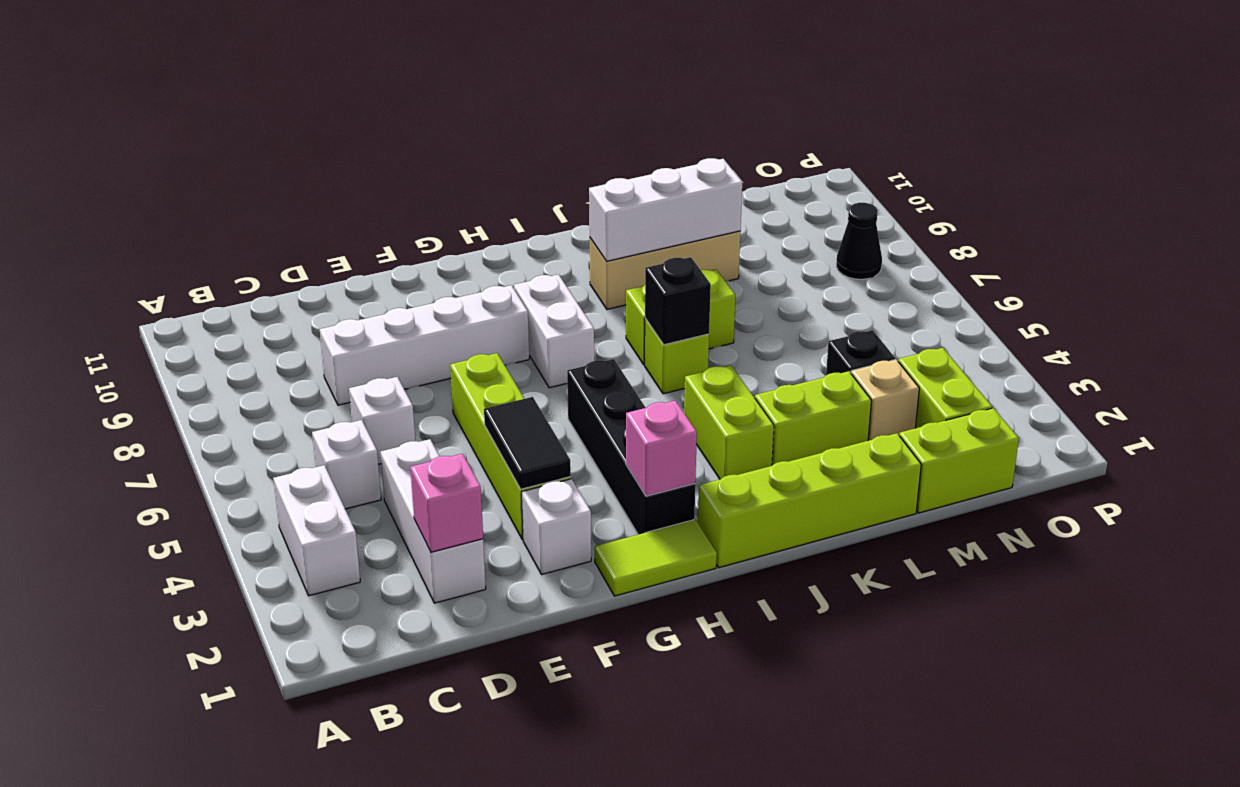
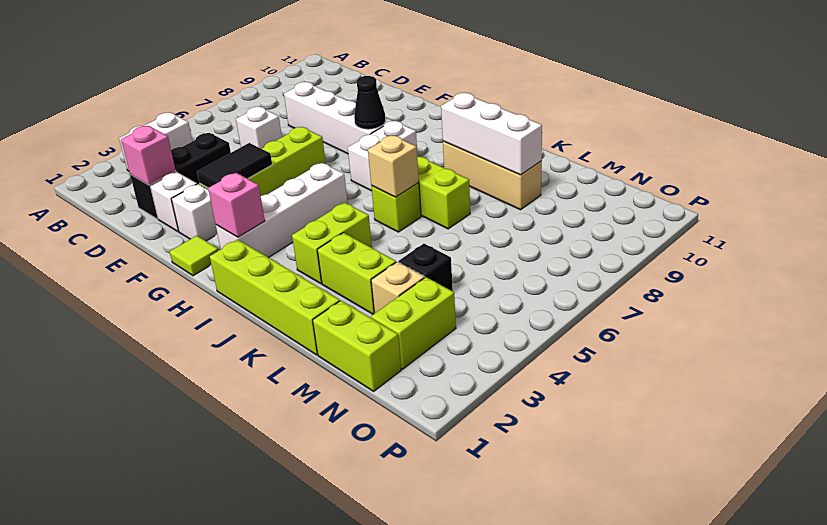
white 1x1 brick [312,420,381,509] -> white 1x1 brick moved to [150,172,197,232]
white 1x3 brick [381,439,486,603] -> black 1x3 brick [130,133,231,219]
lime 1x2 tile [595,519,717,596] -> lime 1x1 tile [170,236,218,276]
black 1x4 brick [567,359,695,535] -> white 1x4 brick [216,163,348,258]
black 1x1 brick [645,257,711,345] -> tan 1x1 brick [368,135,419,197]
black 1x1 cone [836,203,882,279] -> black 1x1 cone moved to [354,76,386,129]

